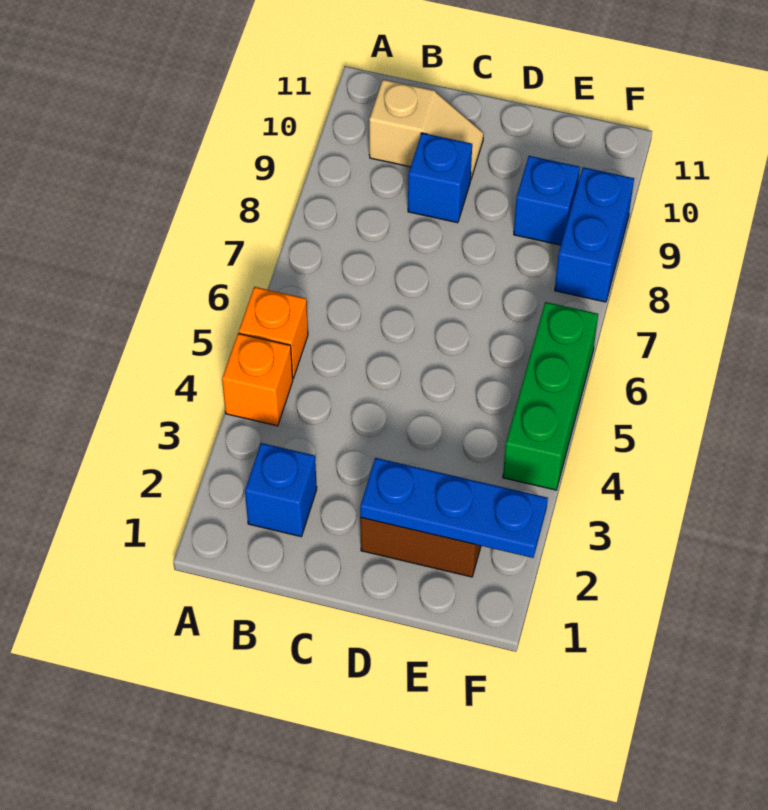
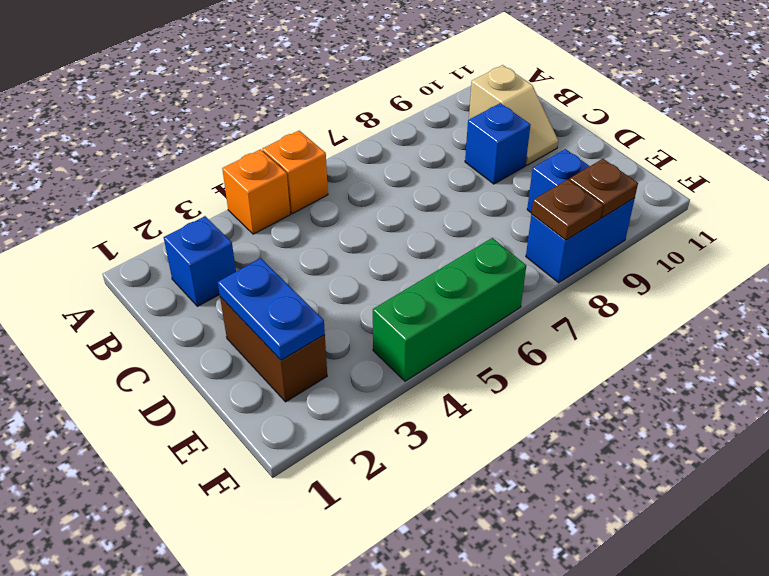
blue 1x3 plate [360,458,548,558] -> blue 1x2 plate [218,258,325,360]
none -> brown 1x1 plate [532,179,603,240]
none -> brown 1x1 plate [569,159,638,218]

